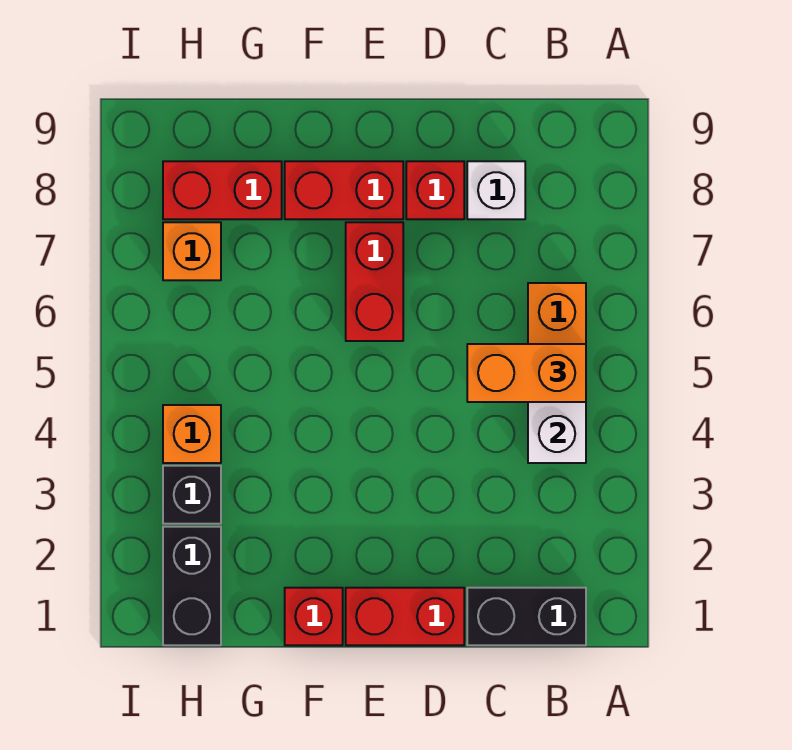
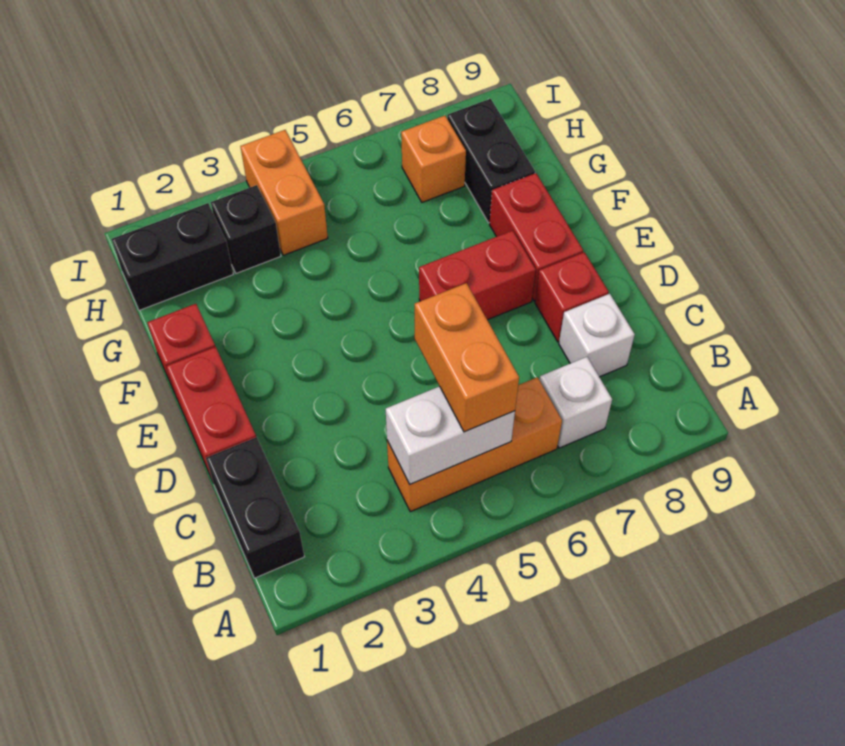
none -> white 1x1 brick [540,357,612,448]
red 1x2 brick [163,161,282,219] -> black 1x2 brick [447,99,535,223]
orange 1x1 brick [163,405,221,463] -> orange 1x2 brick [240,130,328,255]

